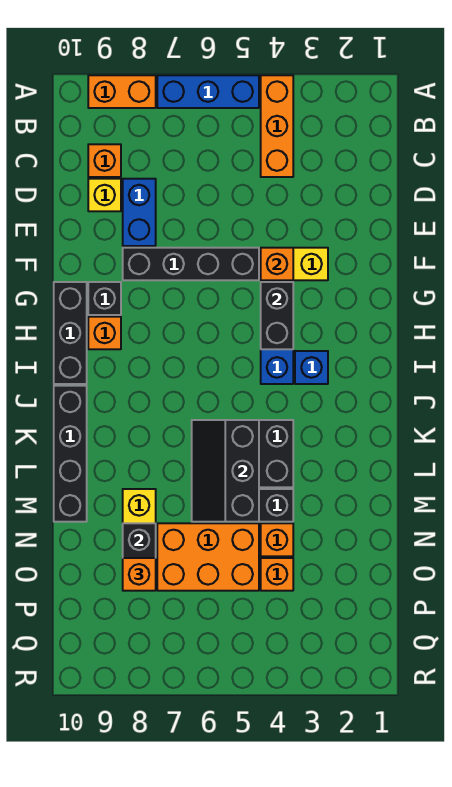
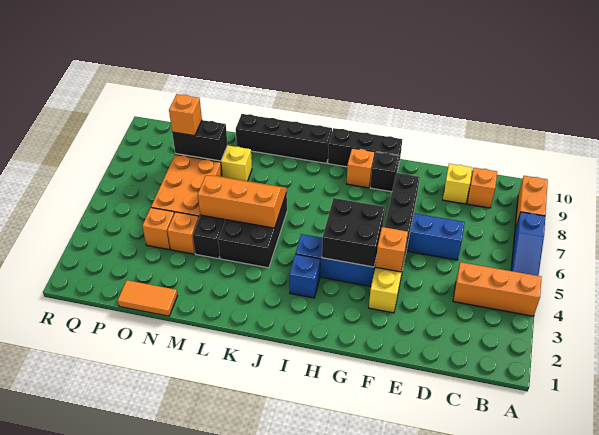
blue 1x3 brick [157,75,259,108] -> blue 1x3 slope [511,212,545,276]
blue 1x2 brick [123,179,156,246] -> blue 1x2 brick moved to [408,213,465,260]
black 1x2 brick [261,282,293,349] -> black 2x2 brick [322,198,385,267]
black 2x3 slope [192,420,259,522] -> orange 2x3 slope [198,176,287,228]
none -> orange 1x2 tile [118,280,177,316]

